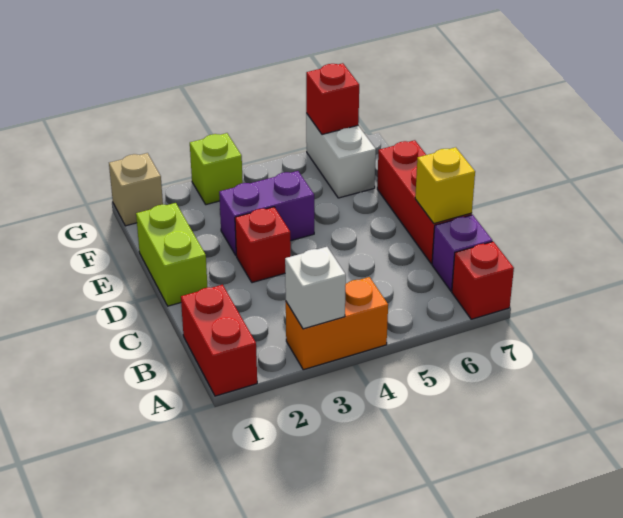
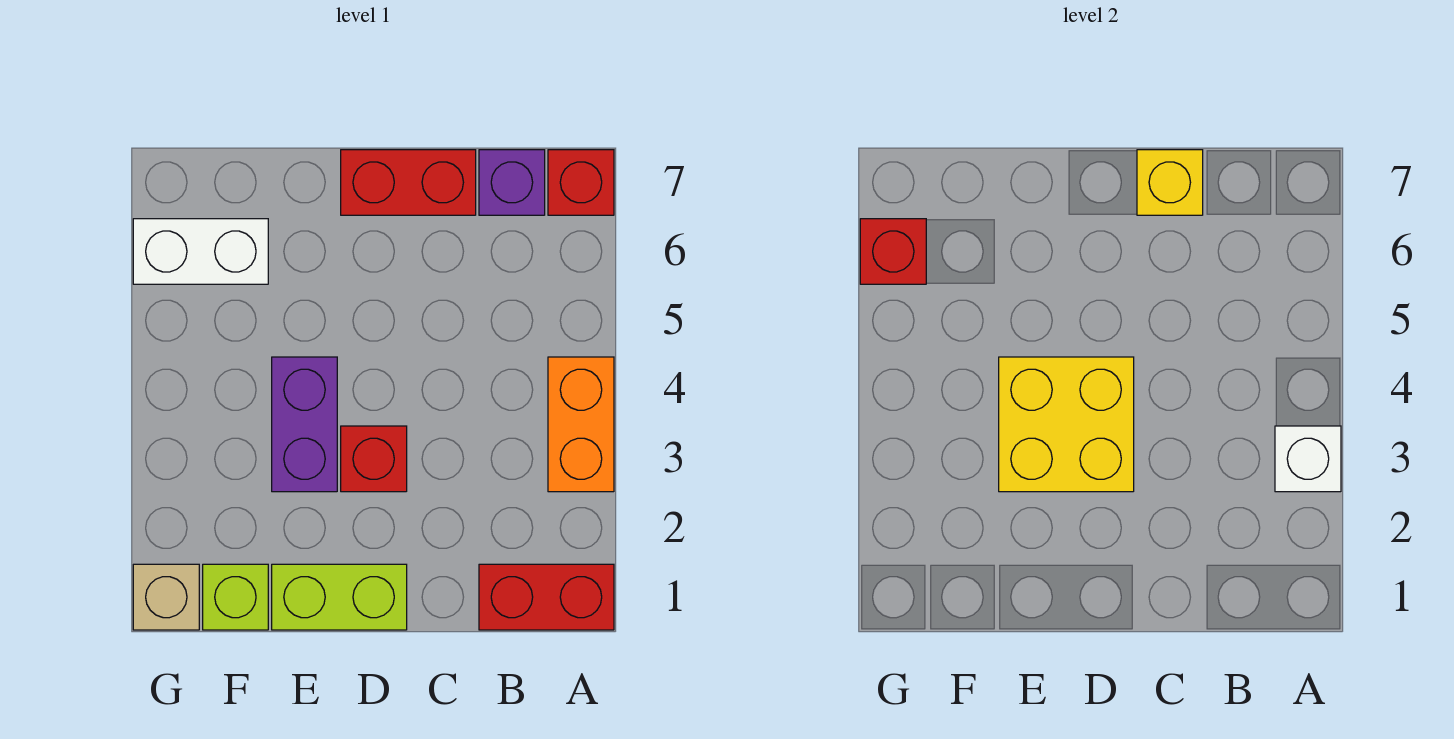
red 1x3 brick [377,140,472,264] -> red 1x2 brick [341,150,476,215]
none -> yellow 2x2 brick [999,357,1134,492]
lime 1x1 brick [190,133,243,205] -> lime 1x1 brick moved to [203,564,268,630]

